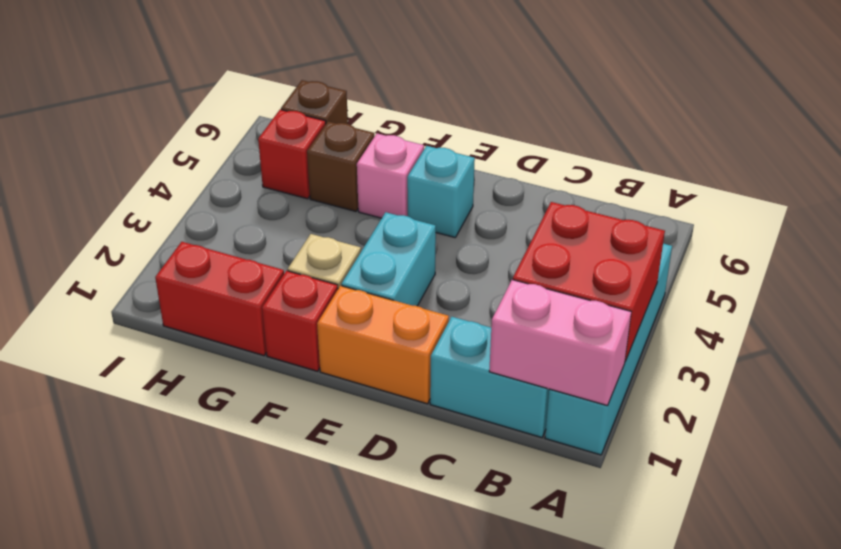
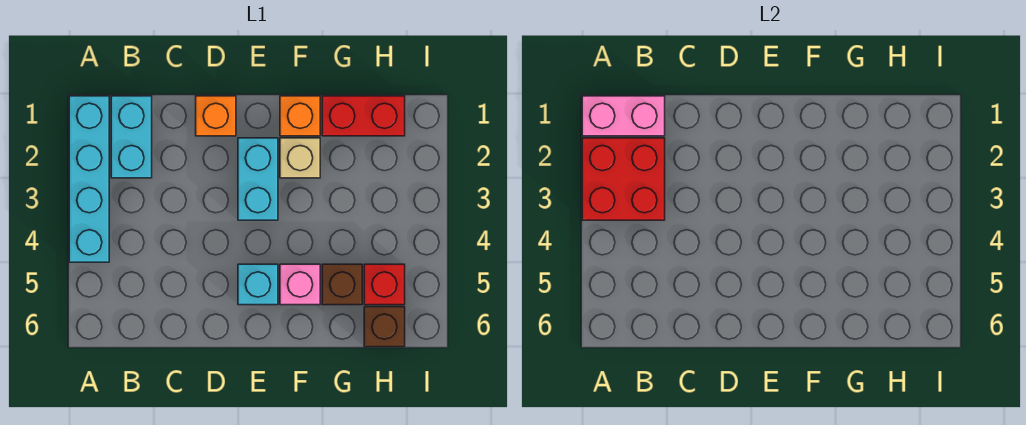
cyan 1x2 brick [430,317,549,437] -> cyan 1x2 brick turned to [111,96,152,178]
orange 1x2 brick [317,286,449,404] -> orange 1x1 brick [196,96,236,136]
red 1x1 brick [262,271,338,371] -> orange 1x1 brick [280,96,320,136]

